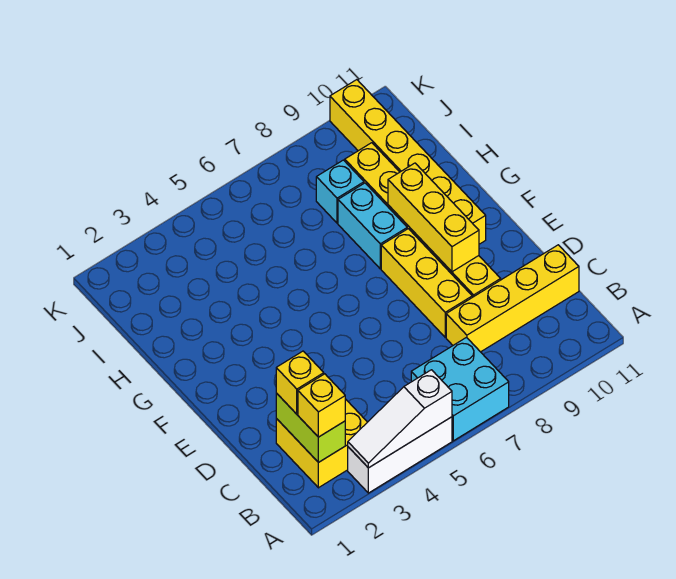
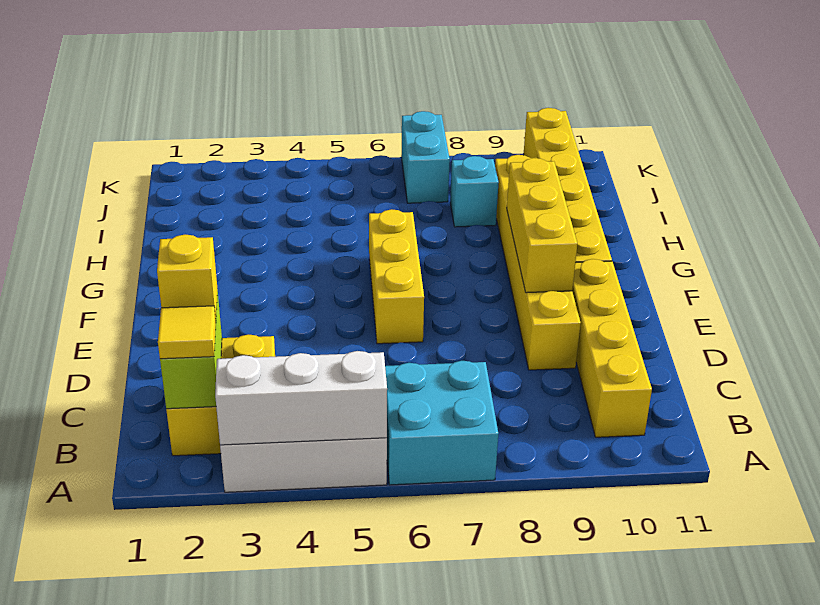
white 1x3 slope [348,370,452,468] -> white 1x3 brick [215,351,387,445]
yellow 1x1 brick [298,374,345,437] -> yellow 1x1 tile [158,306,216,359]
yellow 1x4 brick [446,245,579,352] -> yellow 1x4 brick turned to [572,259,652,437]
yellow 1x3 brick [381,229,472,337] -> yellow 1x3 brick moved to [369,209,424,344]
cyan 1x2 brick [338,183,407,269] -> cyan 1x2 brick moved to [401,111,450,203]

